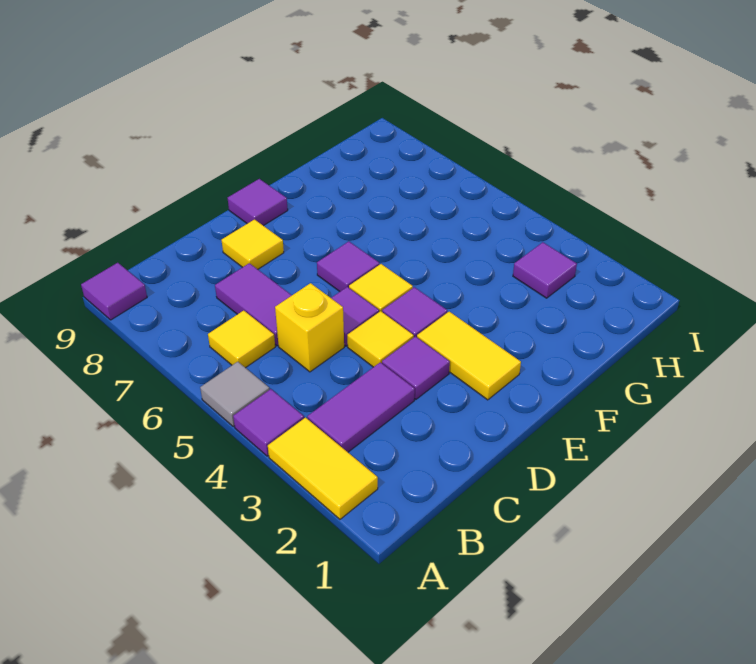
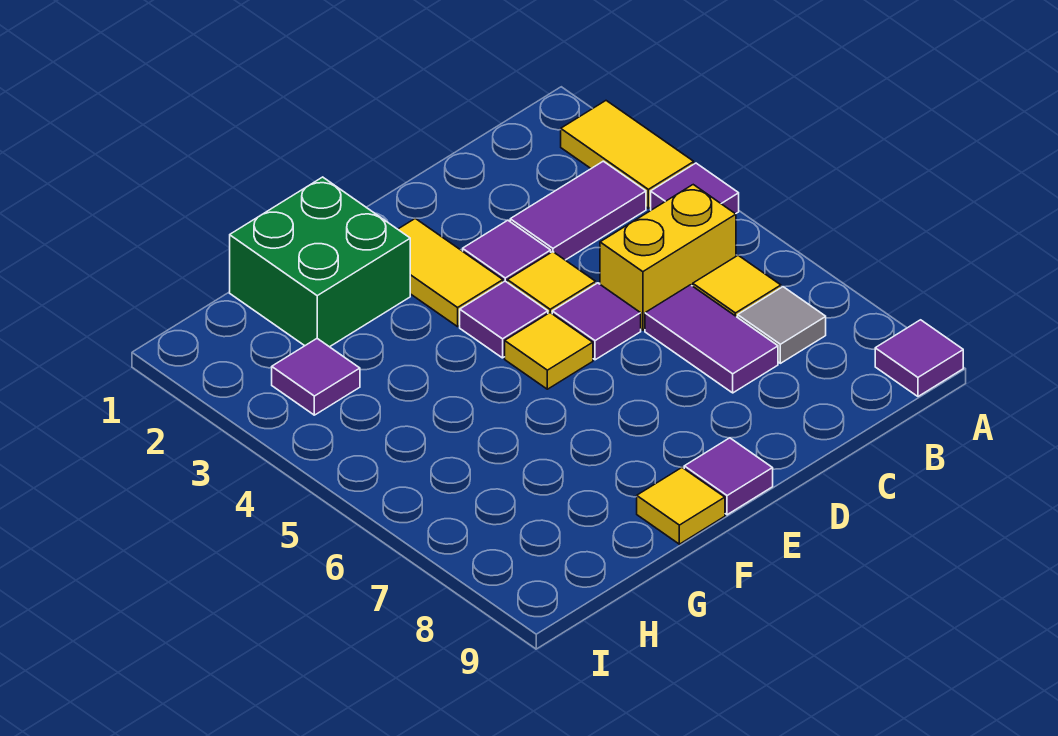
grey 1x1 tile [200,362,269,427] -> grey 1x1 tile moved to [738,287,826,363]
yellow 1x1 brick [275,283,344,372] -> yellow 1x2 brick [600,185,736,330]
yellow 1x1 tile [222,220,284,269] -> yellow 1x1 tile moved to [637,467,725,544]
purple 1x1 tile [317,241,379,291] -> none
none -> green 2x2 brick [230,177,410,347]

